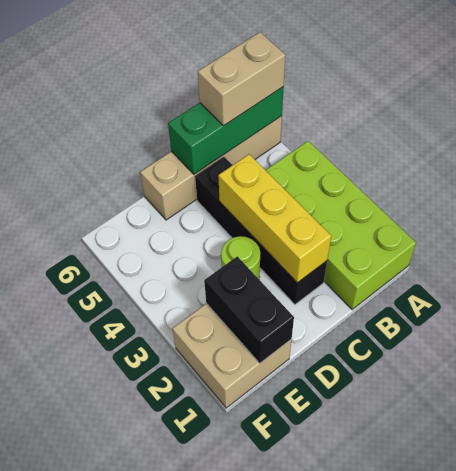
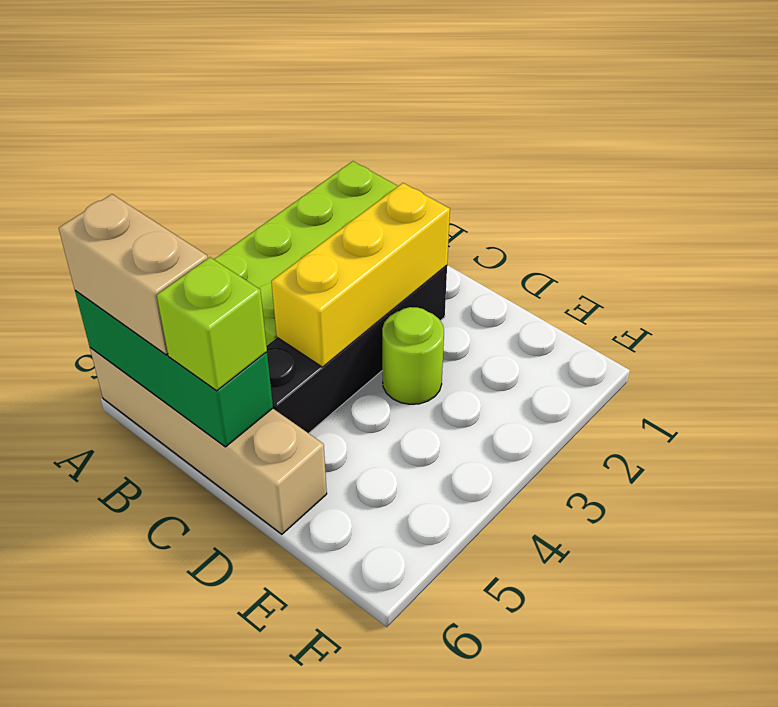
none -> lime 1x1 brick [157,257,267,391]
tan 2x2 brick [172,303,292,408] -> none
black 1x2 brick [204,256,294,363] -> none

